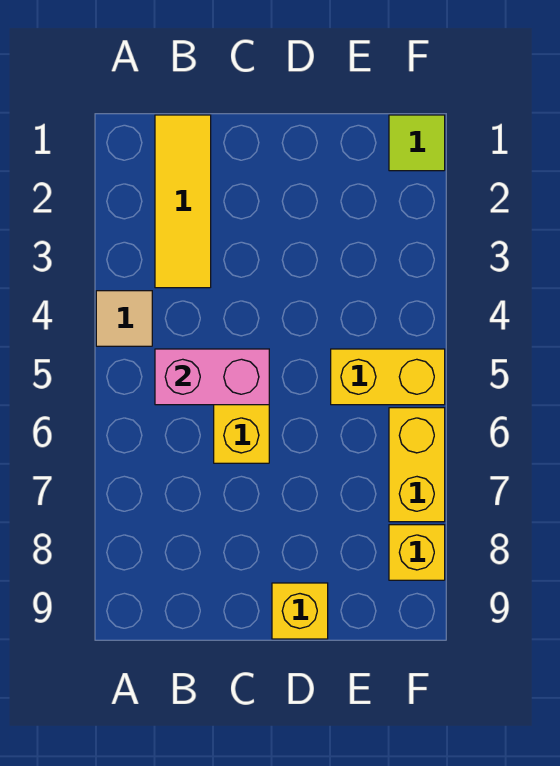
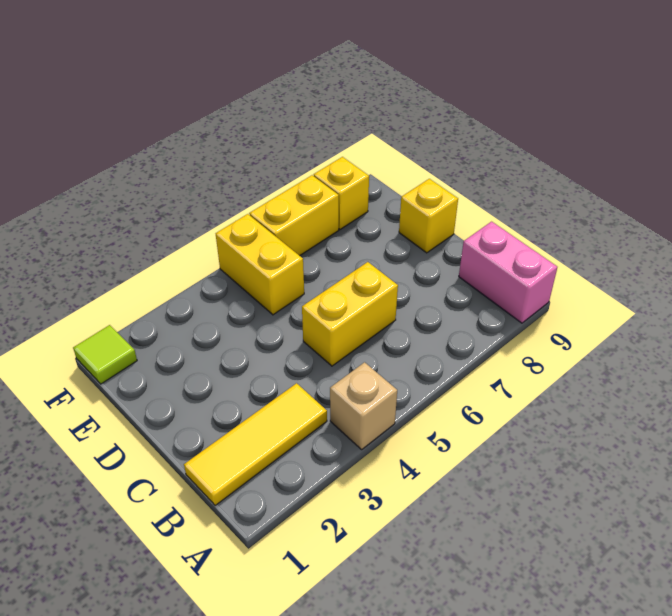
tan 1x1 tile [96,291,152,346] -> tan 1x1 brick [330,362,397,449]
pink 1x2 brick [155,349,269,405] -> pink 1x2 brick moved to [459,222,557,323]

